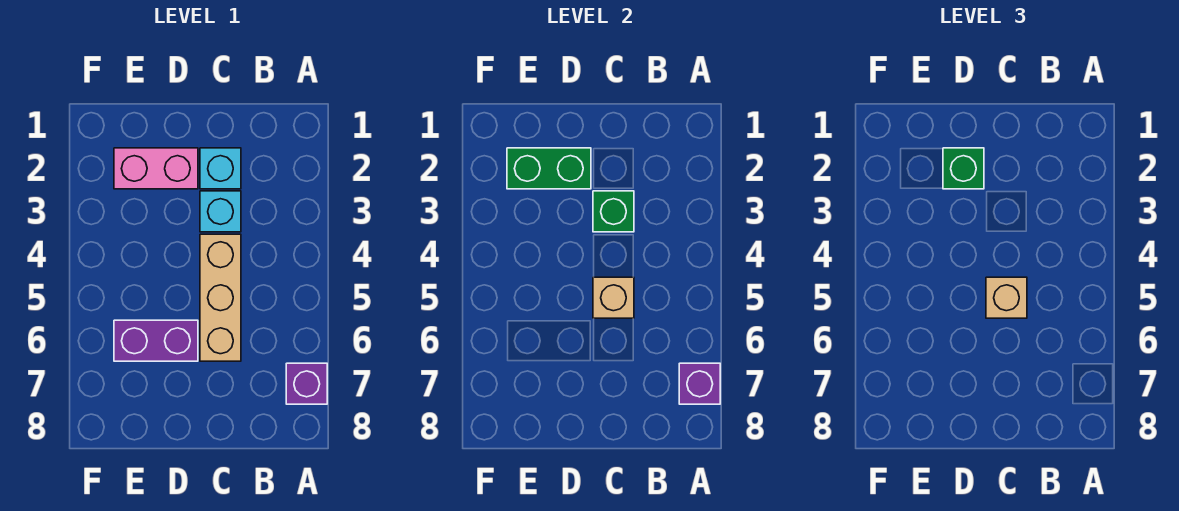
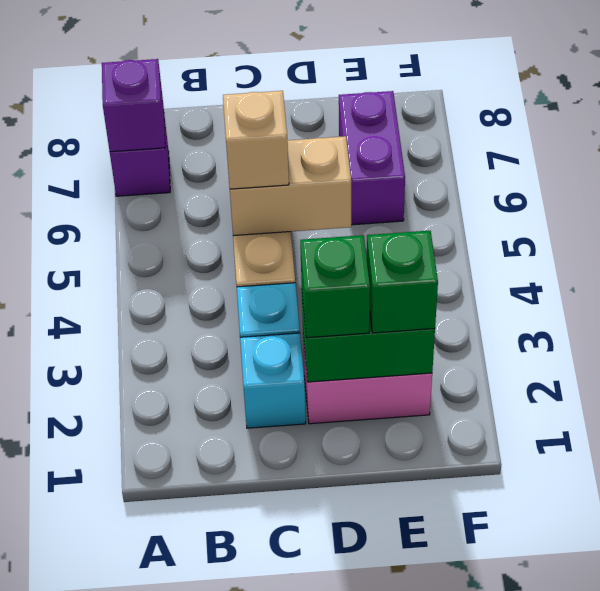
green 1x1 brick [593,191,634,232] -> green 1x1 brick moved to [366,231,438,333]
tan 1x1 brick [593,277,634,318] -> tan 1x2 brick [230,136,351,236]
purple 1x2 brick [114,320,198,361] -> purple 1x2 brick turned to [339,91,405,225]

